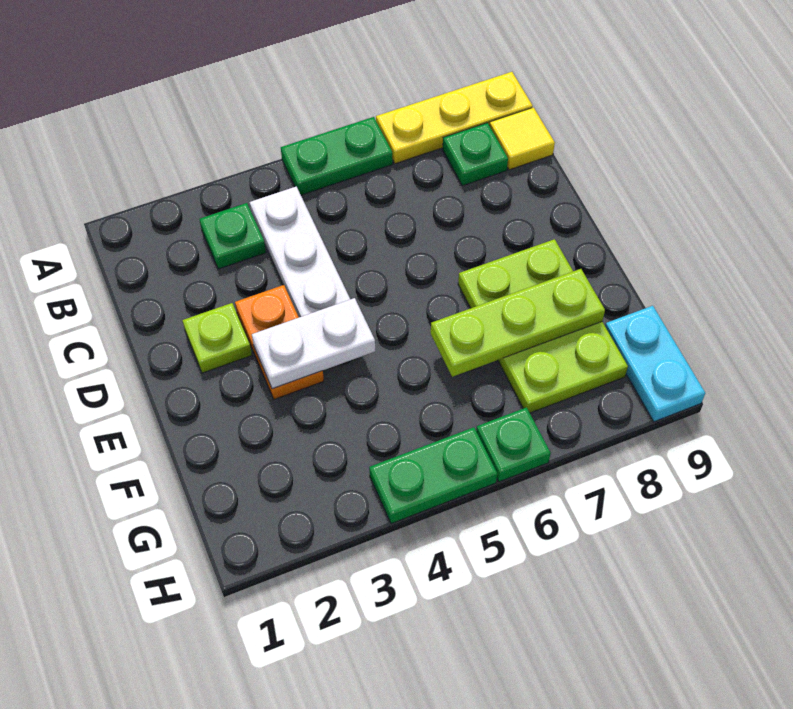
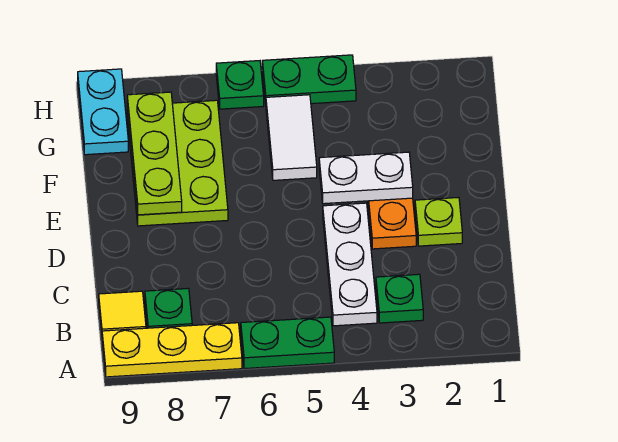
none -> white 1x2 tile [266,95,317,180]
lime 1x3 plate [431,269,605,377] -> lime 1x3 plate turned to [127,92,182,215]

